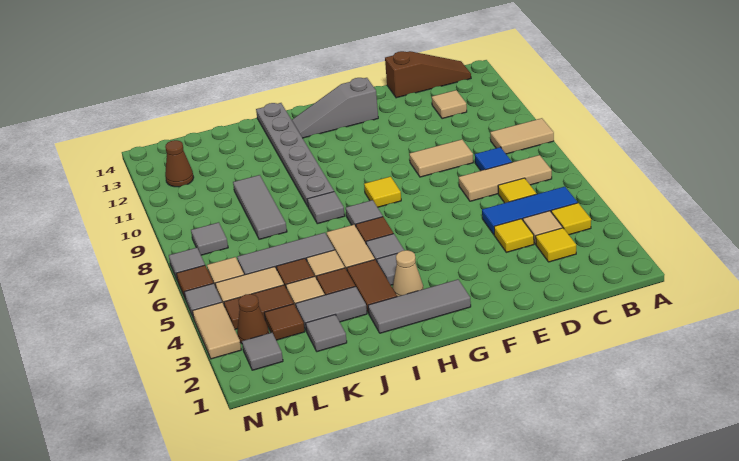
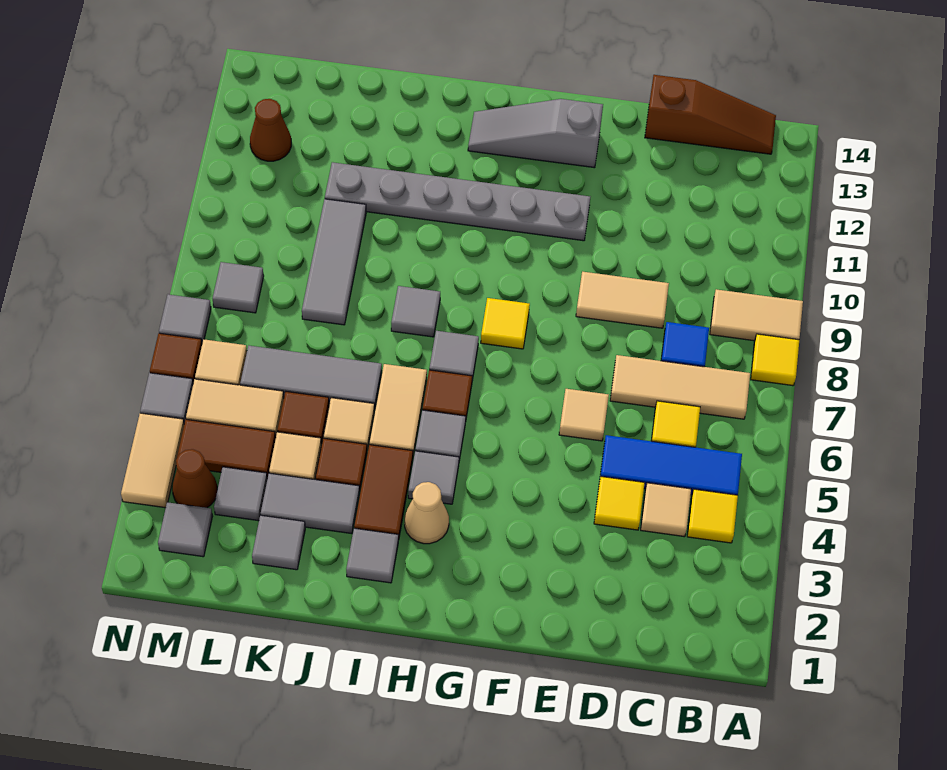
yellow 1x1 tile [536,228,576,262] -> yellow 1x1 tile moved to [751,334,799,386]
tan 1x1 tile [432,90,467,119] -> tan 1x1 tile moved to [559,389,609,441]
grey 1x3 tile [368,279,471,333] -> grey 1x1 tile [346,528,398,583]
grey 1x6 plate [256,103,334,207] -> grey 1x6 plate turned to [325,162,590,241]
brown 1x1 tile [264,304,305,340] -> grey 1x1 tile [214,467,267,521]

